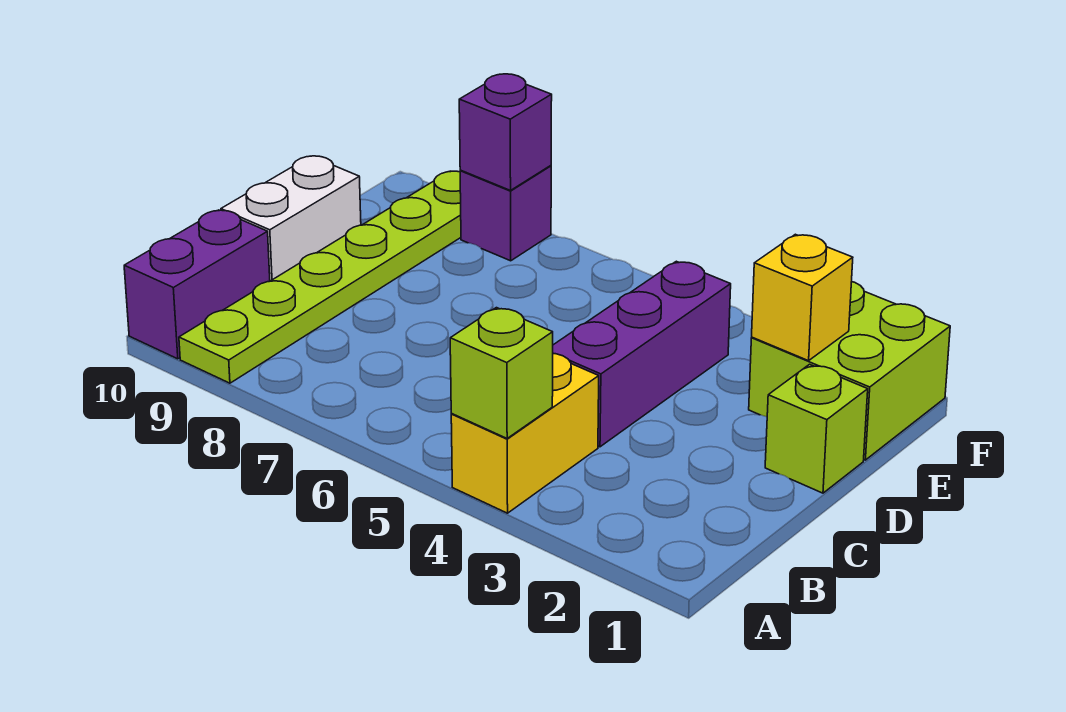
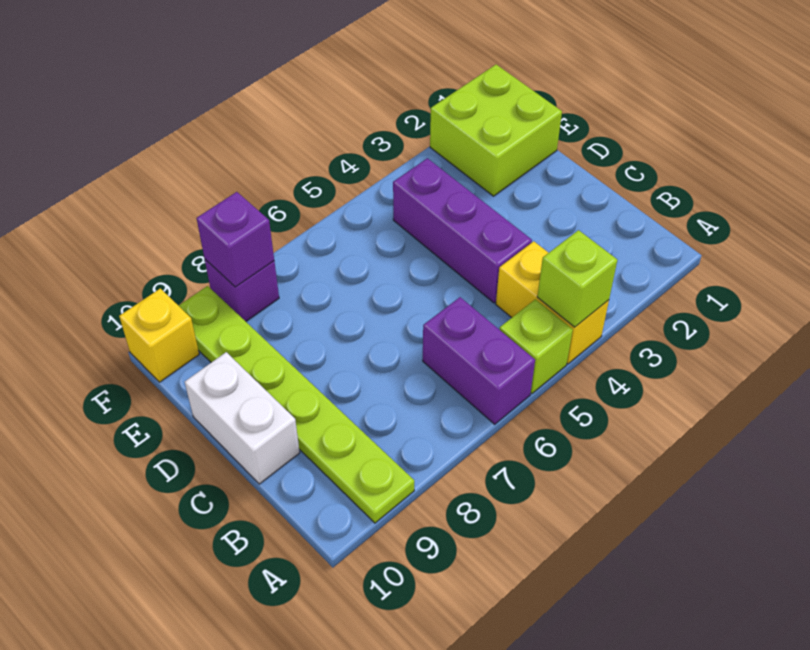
purple 1x2 brick [124,210,270,359] -> purple 1x2 brick moved to [423,297,535,424]
lime 1x1 brick [765,364,868,493] -> lime 1x1 brick moved to [500,299,573,393]
yellow 1x1 brick [752,234,853,361] -> yellow 1x1 brick moved to [119,288,199,382]

